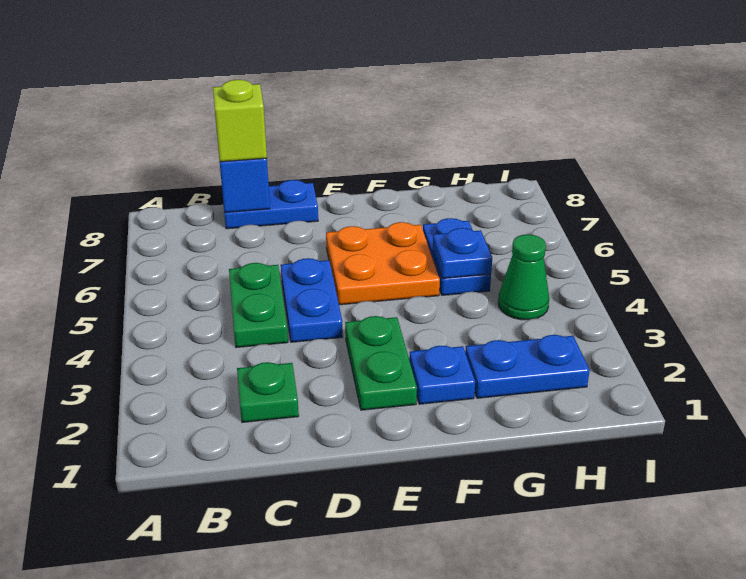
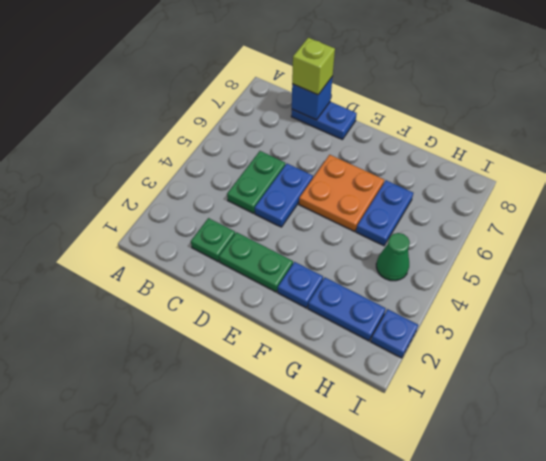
green 1x2 plate [345,316,417,410] -> green 1x2 plate turned to [219,232,293,292]
blue 1x1 plate [433,228,492,279] -> blue 1x1 plate moved to [371,309,418,358]

